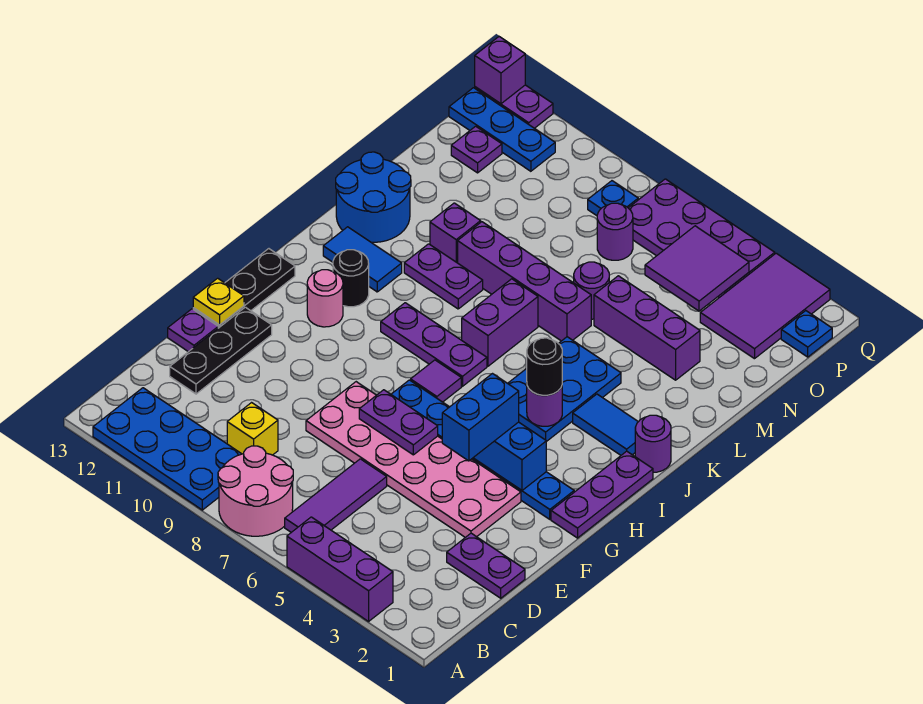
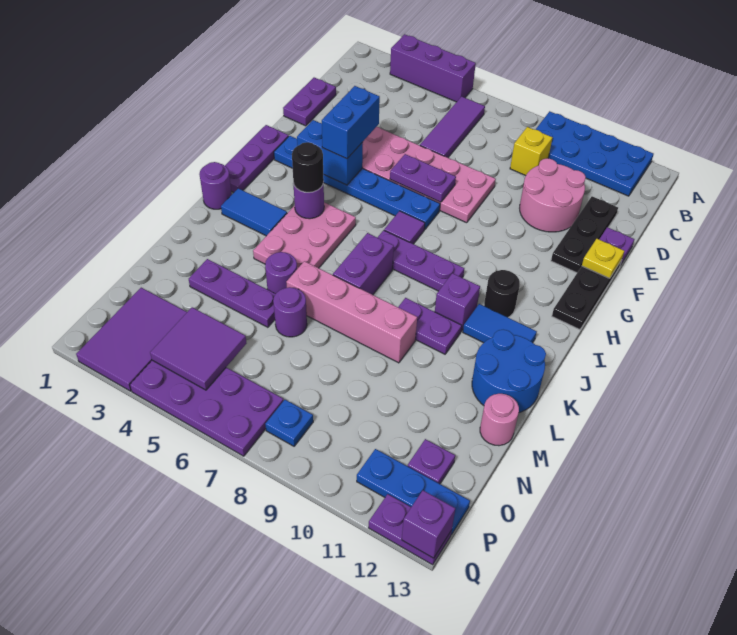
pink 2x2 round brick [218,446,293,536] -> pink 2x2 round brick moved to [520,158,586,232]
purple 1x2 plate [447,533,525,598] -> purple 1x2 plate turned to [283,78,336,126]
pink 1x1 round brick [307,270,343,327] -> pink 1x1 round brick moved to [480,394,519,446]
blue 2x3 plate [508,337,621,442] -> pink 2x3 plate [253,202,356,269]
purple 1x4 brick [458,222,591,341] -> pink 1x4 brick [286,261,417,363]
purple 1x1 brick [430,203,481,263] -> purple 1x1 brick moved to [435,273,480,331]
purple 1x3 brick [594,276,700,380] -> purple 1x3 plate [189,259,275,327]
purple 1x1 round brick [597,203,633,260] -> purple 1x1 round brick moved to [265,252,297,294]
blue 1x1 plate [781,311,832,357] -> none

